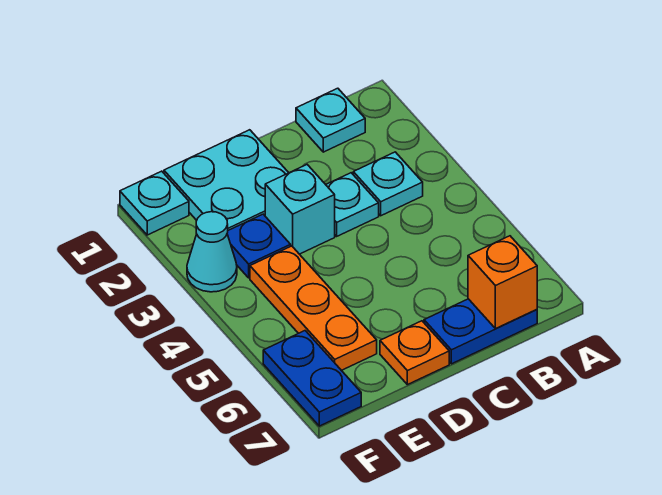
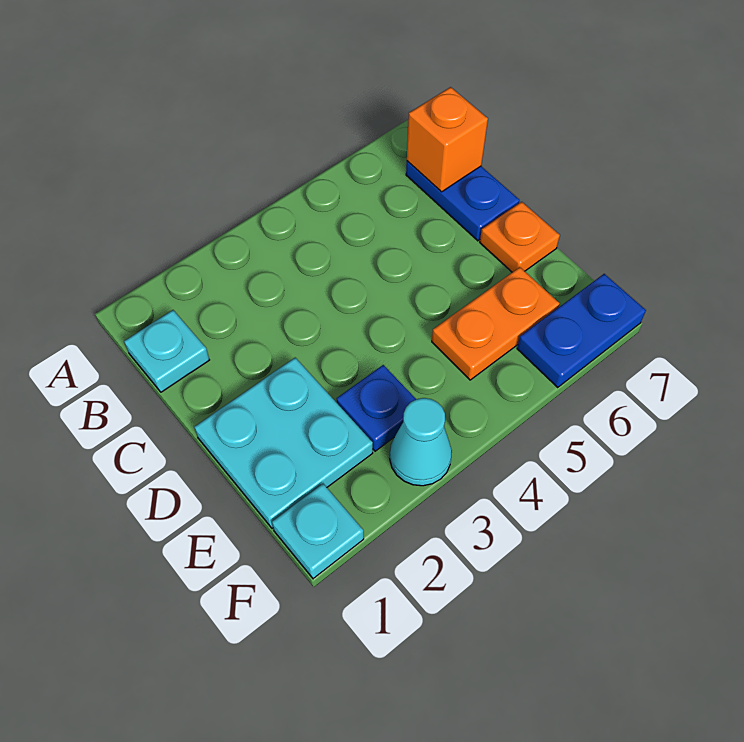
cyan 1x1 plate [353,152,423,216] -> none
cyan 1x1 plate [326,173,379,236] -> none
cyan 1x1 brick [265,165,335,254] -> none
orange 1x3 plate [250,246,377,370] -> orange 1x2 plate [432,267,560,380]

